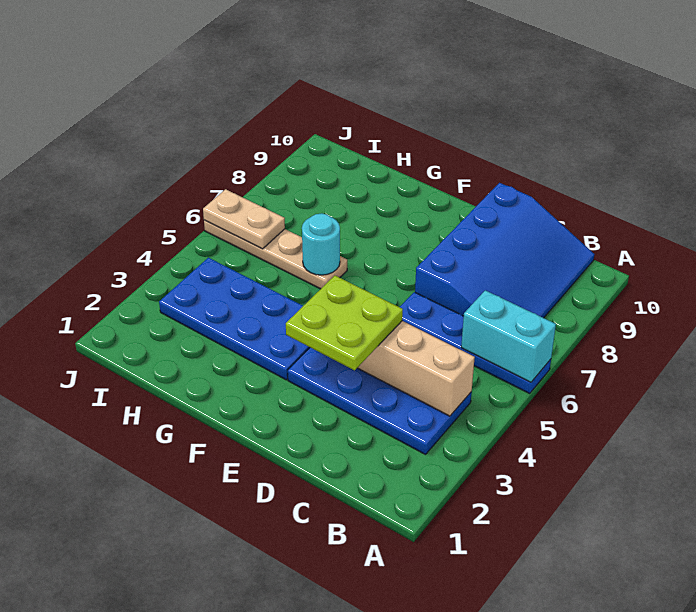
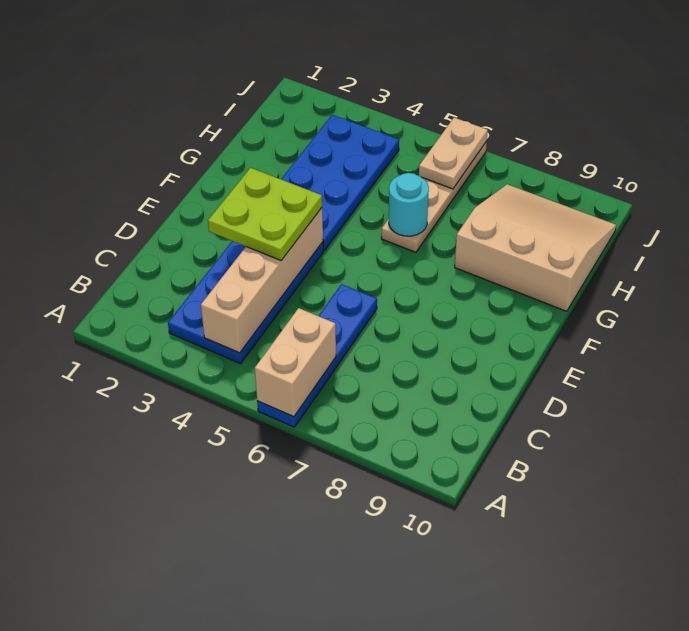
cyan 1x2 brick [461,290,556,382] -> tan 1x2 brick [255,308,336,417]
blue 3x4 slope [415,183,594,318] -> none
none -> tan 3x3 slope [455,184,616,311]

